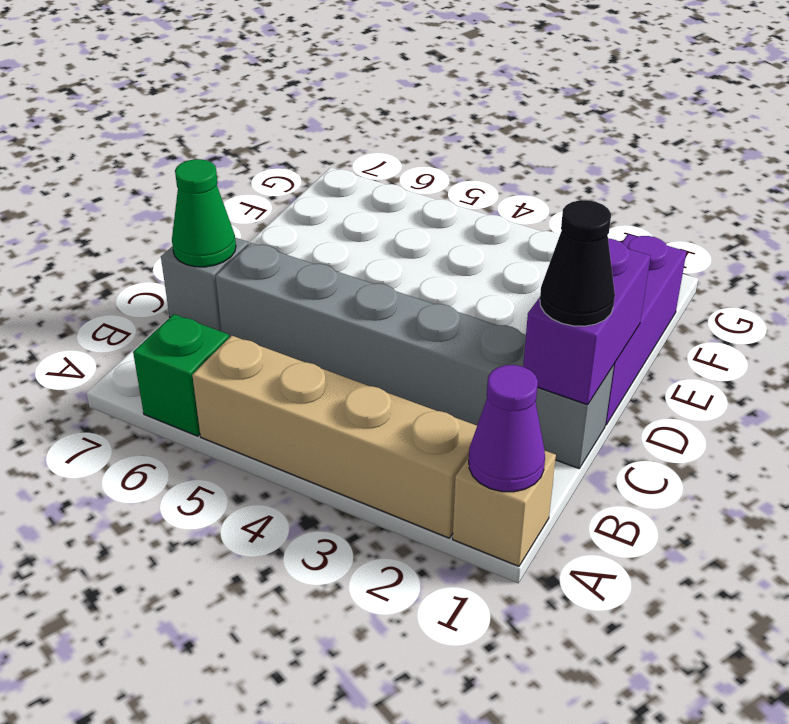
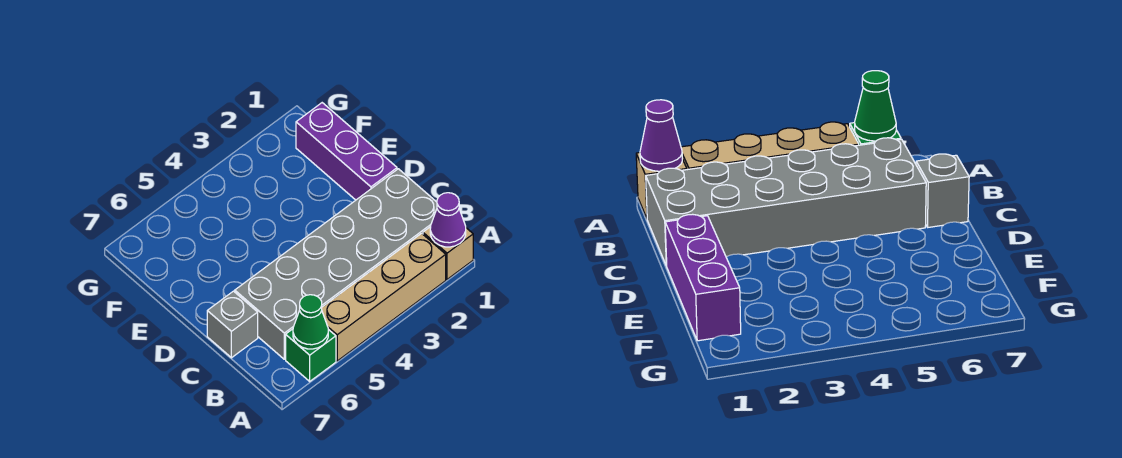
grey 1x6 brick [215,243,614,469] -> grey 2x6 brick [235,169,437,359]
purple 1x2 brick [523,238,651,405] -> none
black 1x1 cone [540,200,615,326] -> none
green 1x1 cone [172,159,236,267] -> green 1x1 cone moved to [293,295,328,349]

